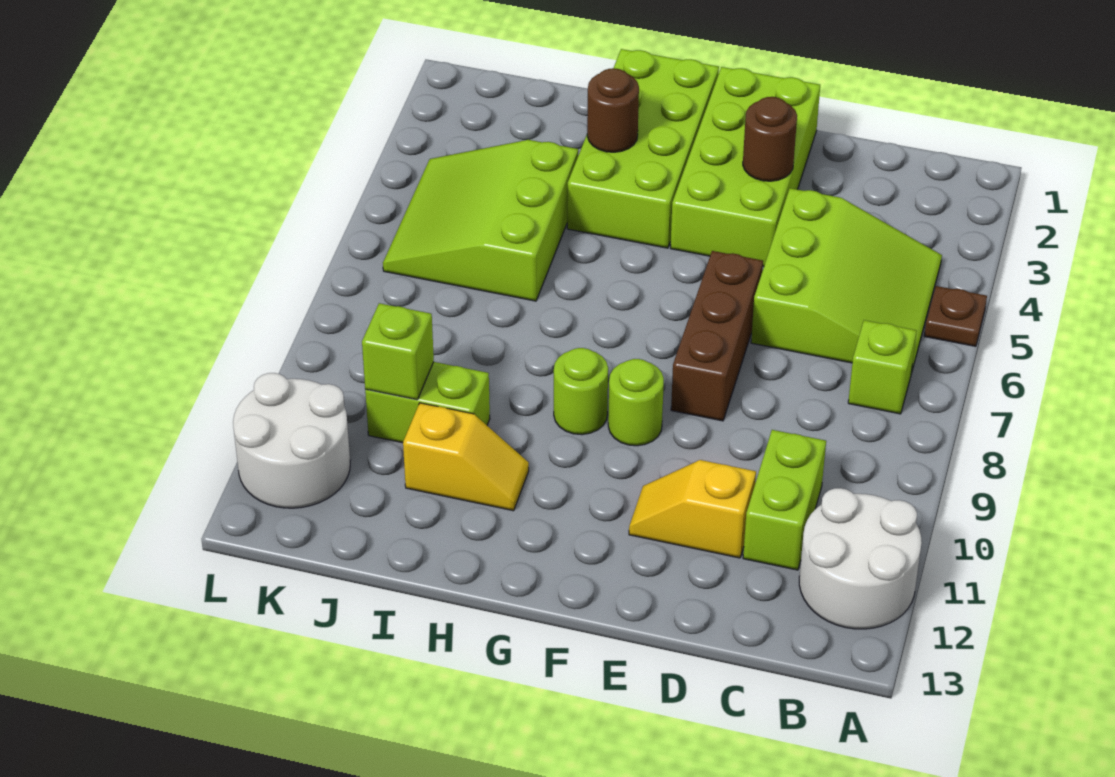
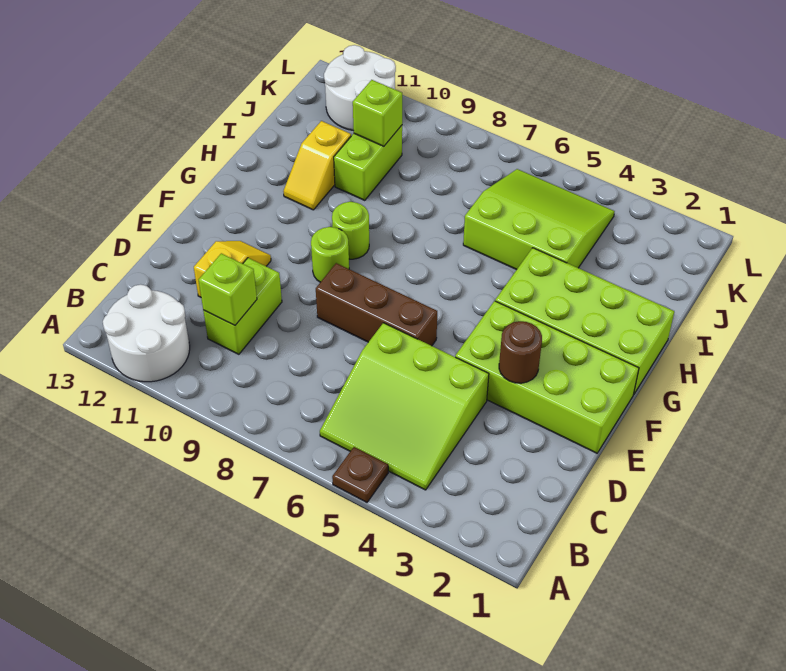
lime 1x1 brick [848,320,917,414] -> lime 1x1 brick moved to [199,253,257,325]
lime 1x2 brick [743,430,826,570] -> lime 1x2 brick turned to [203,258,282,354]
brown 1x1 round brick [587,68,639,152] -> none

